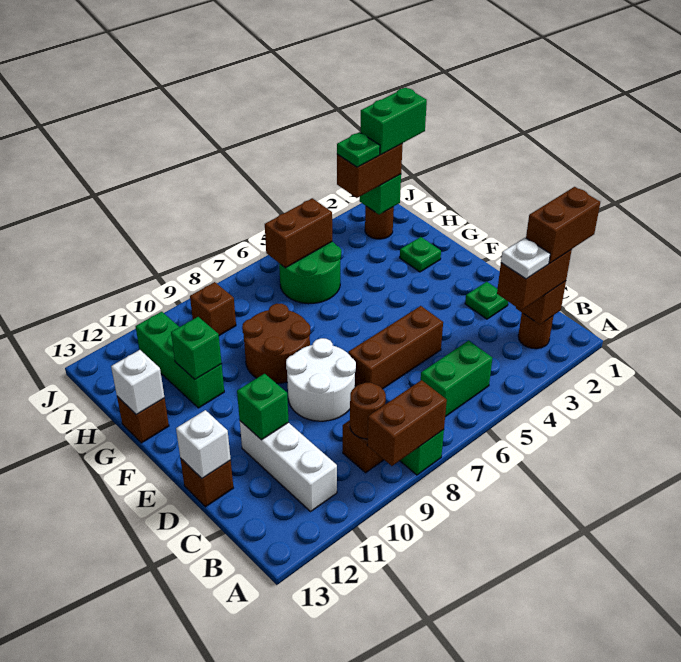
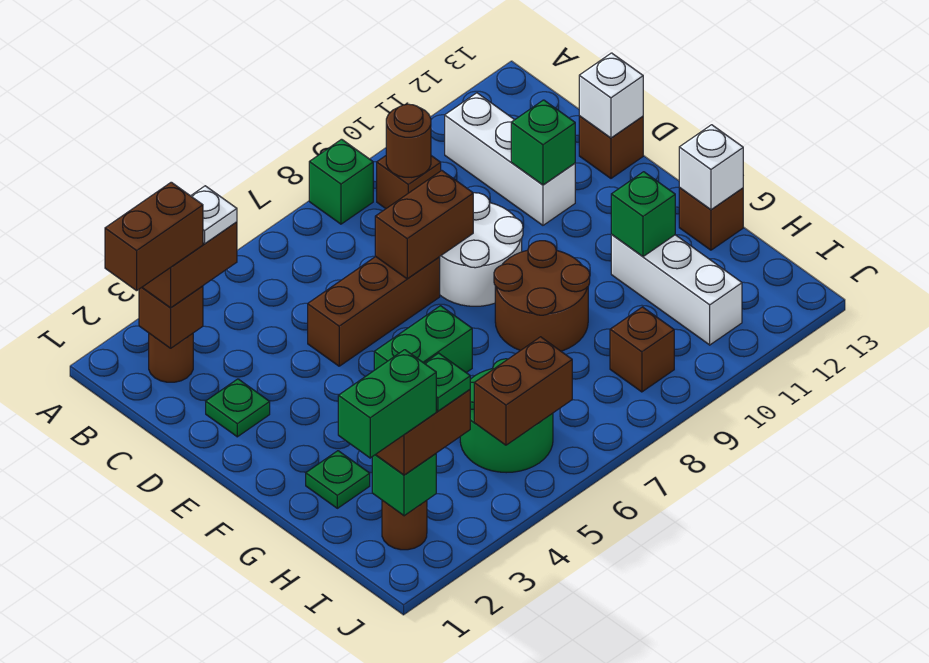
brown 1x2 brick [367,380,447,466] -> brown 1x2 brick moved to [375,170,473,279]
green 1x2 brick [421,340,492,416] -> green 1x2 brick moved to [374,306,472,373]
green 1x3 brick [135,312,224,408] -> white 1x3 brick [611,234,742,345]

